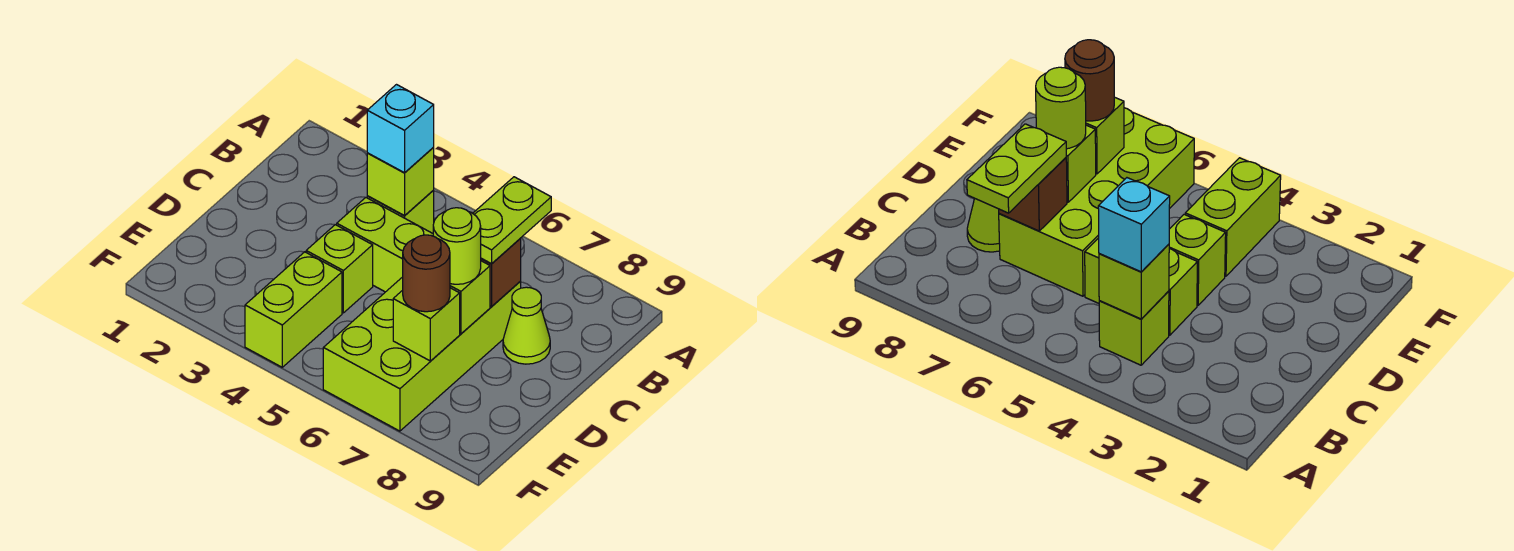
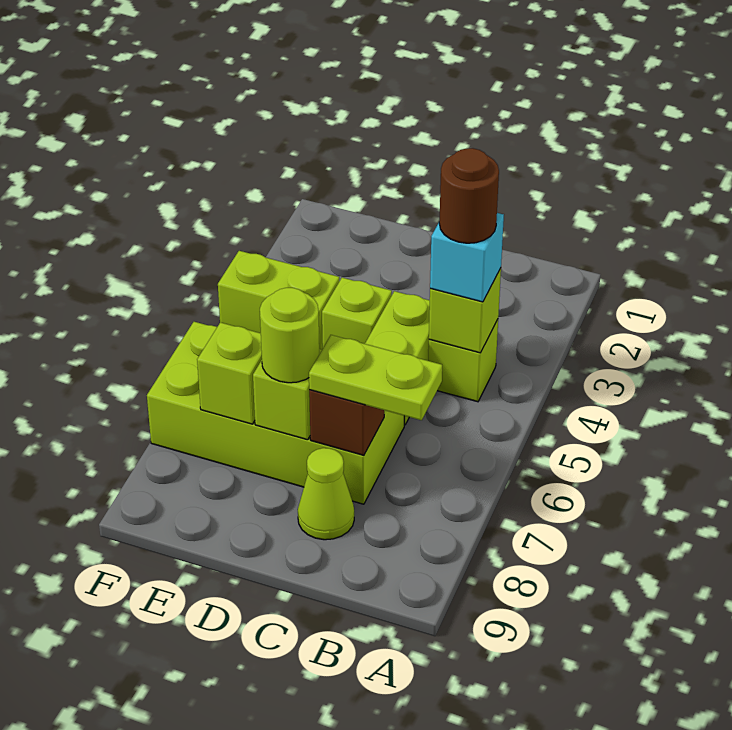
brown 1x1 round brick [403,235,450,312] -> brown 1x1 round brick moved to [439,148,499,243]

